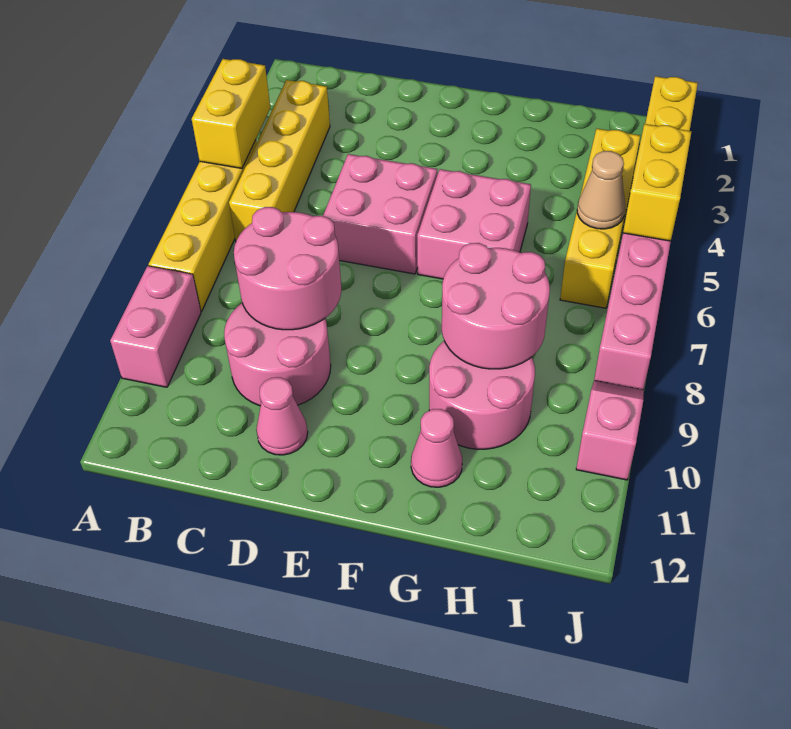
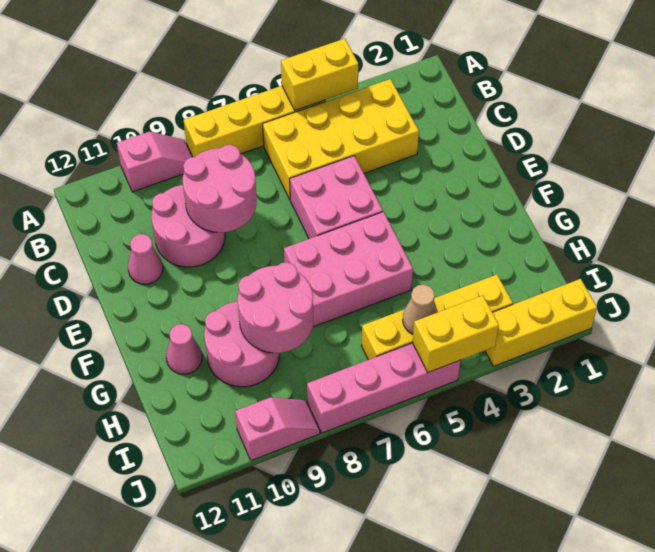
pink 1x2 brick [110,266,201,387] -> pink 1x2 slope [117,132,192,192]
yellow 1x4 brick [229,80,330,241] -> yellow 2x4 brick [263,79,419,199]
pink 2x2 brick [417,169,531,279] -> pink 2x3 brick [284,212,413,327]

